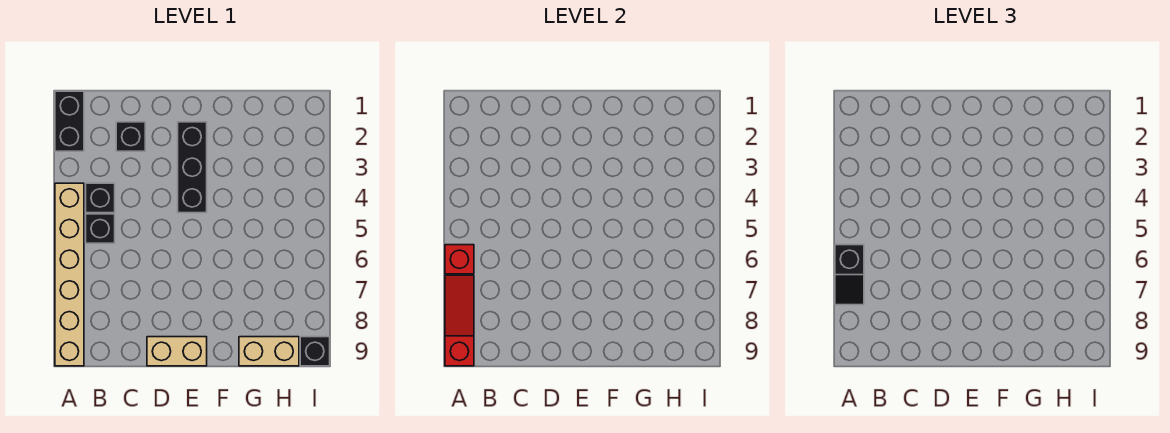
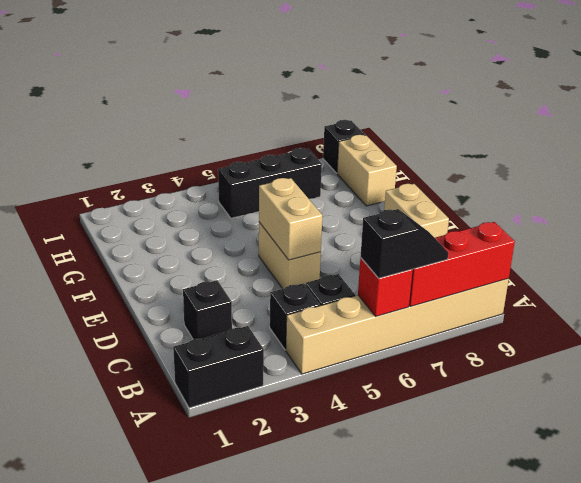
red 1x3 slope [445,275,474,366] -> red 1x3 brick [409,222,515,306]
none -> tan 1x2 brick [259,222,321,289]
none -> tan 1x2 brick [259,178,322,260]
black 1x3 brick [178,122,207,213] -> black 1x3 brick moved to [218,148,322,218]

